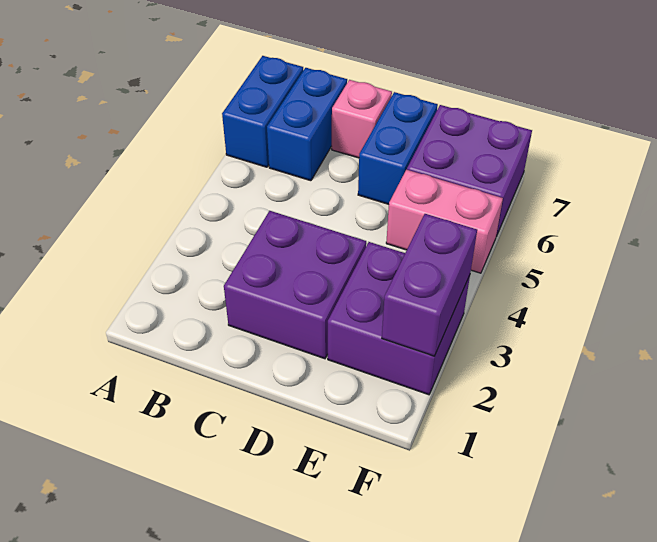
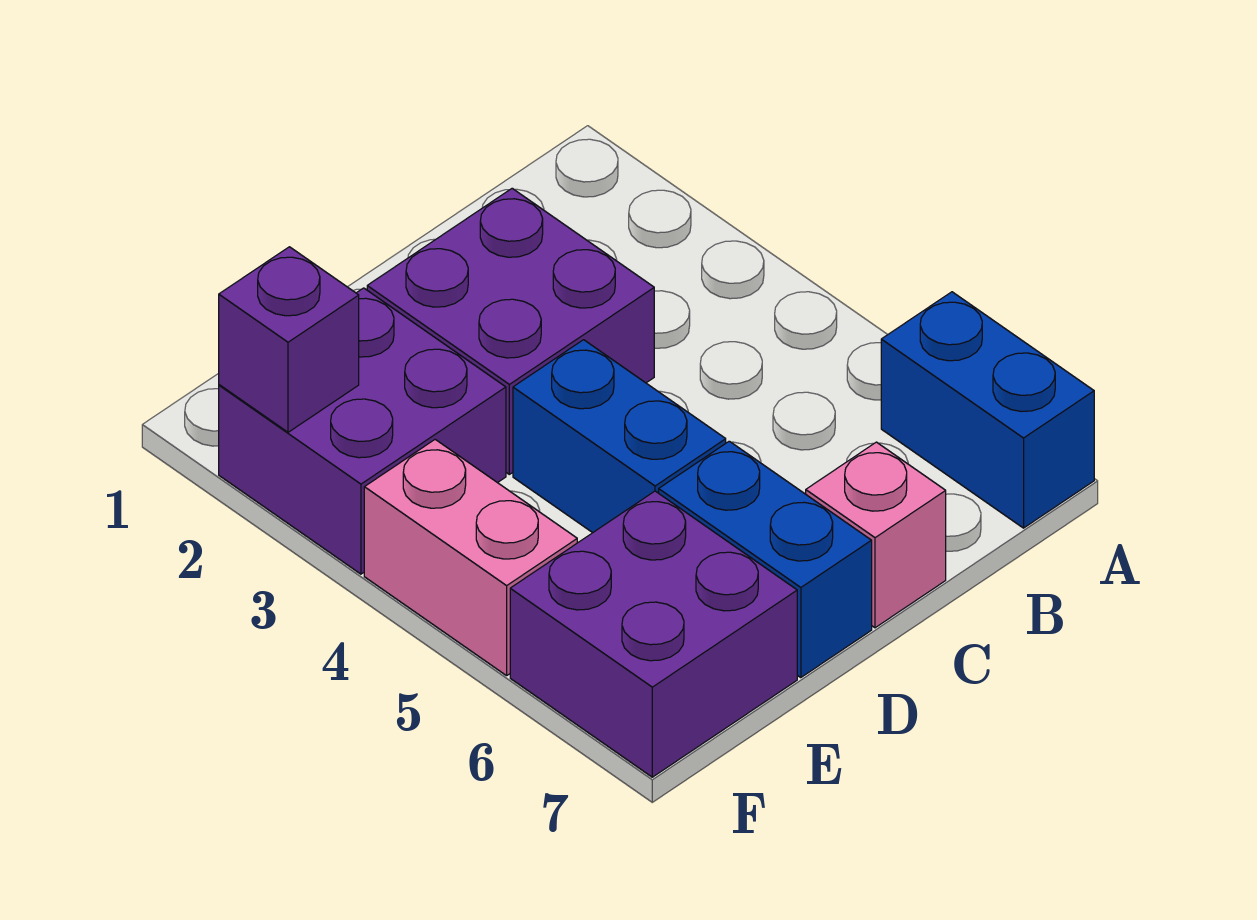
blue 1x2 brick [267,68,347,181] -> blue 1x2 brick moved to [513,340,726,533]
pink 1x2 brick [386,170,503,273] -> pink 1x2 brick turned to [364,440,577,676]
purple 1x2 brick [382,214,477,356] -> purple 1x1 brick [219,247,359,432]

